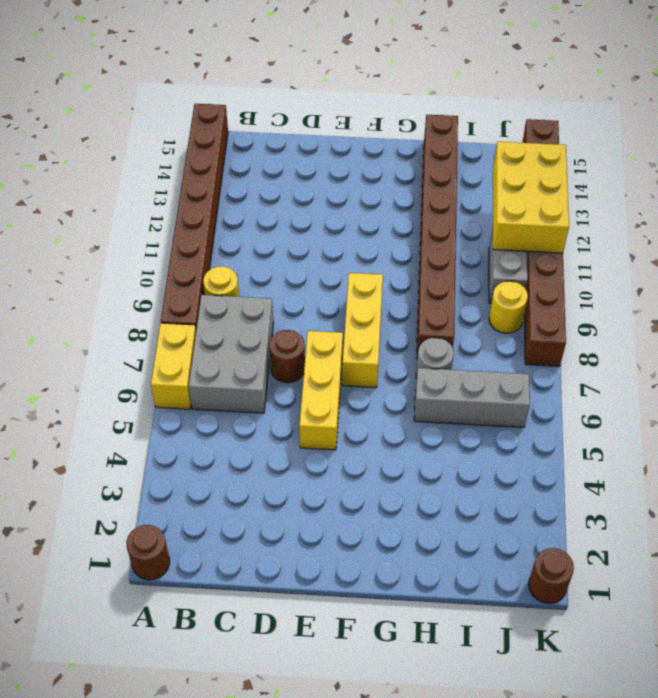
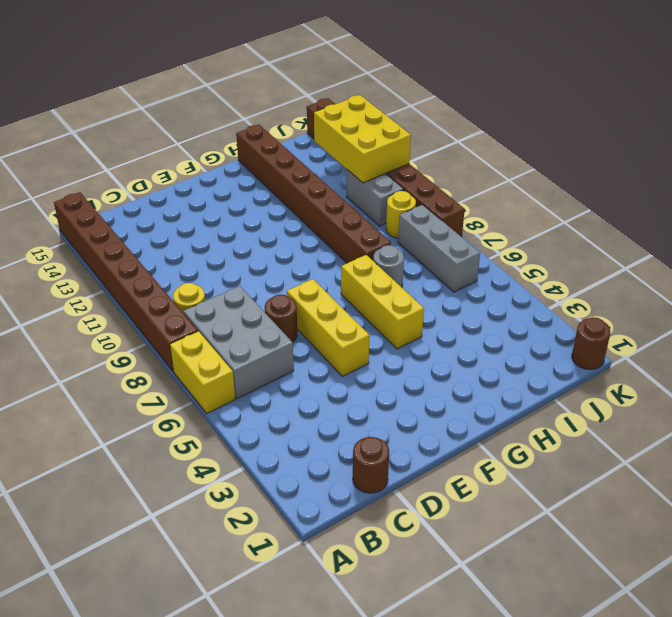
brown 1x1 round brick [126,525,170,580] -> brown 1x1 round brick moved to [353,437,389,493]
yellow 1x3 brick [342,273,383,388] -> yellow 1x3 brick moved to [341,255,424,349]
grey 1x3 brick [414,368,530,427] -> grey 1x3 brick turned to [398,205,480,292]

